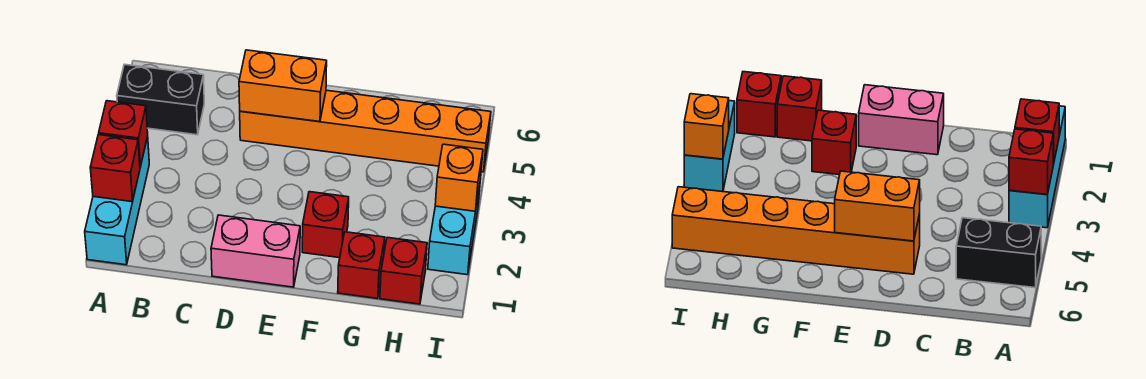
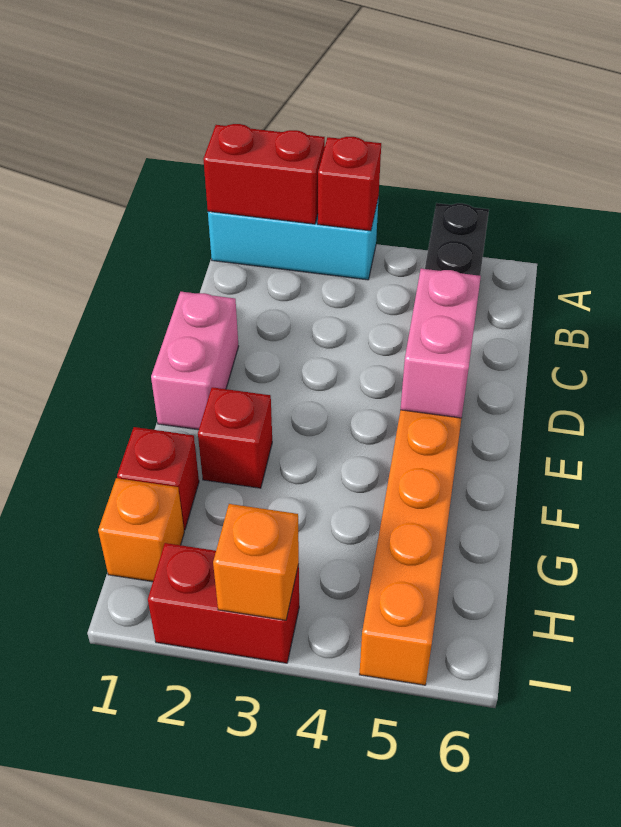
red 1x1 brick [90,135,140,202] -> red 1x2 brick [203,124,325,224]
orange 1x2 brick [239,50,327,122] -> pink 1x2 brick [400,269,481,418]
red 1x1 brick [380,237,427,304] -> orange 1x1 brick [98,478,184,582]
cyan 1x2 brick [428,186,480,275] -> red 1x2 brick [148,543,299,663]

